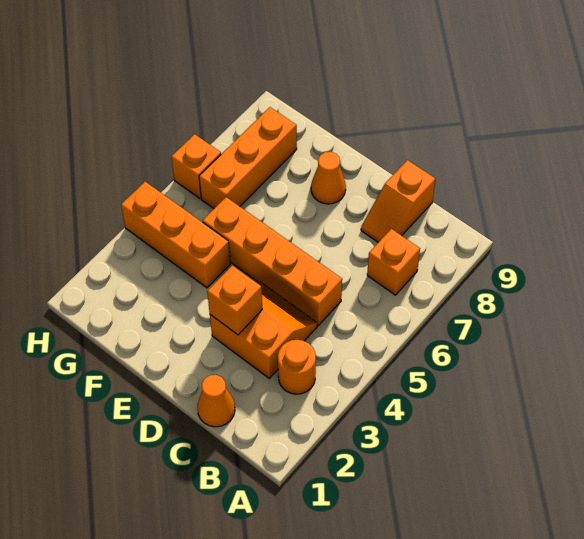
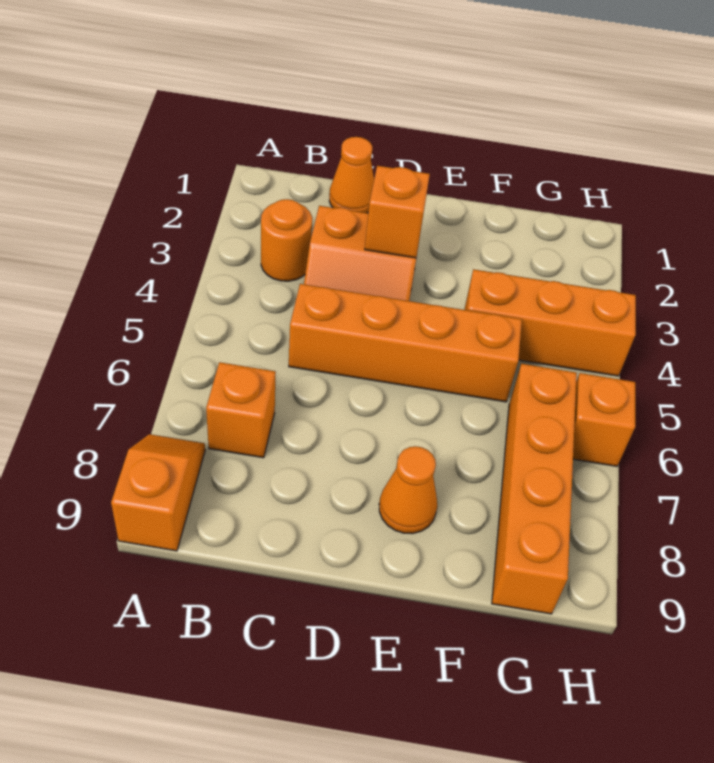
orange 1x2 slope [361,160,436,242] -> orange 1x2 slope moved to [111,434,205,551]
orange 1x3 brick [199,107,297,208] -> orange 1x4 brick [492,364,577,614]

